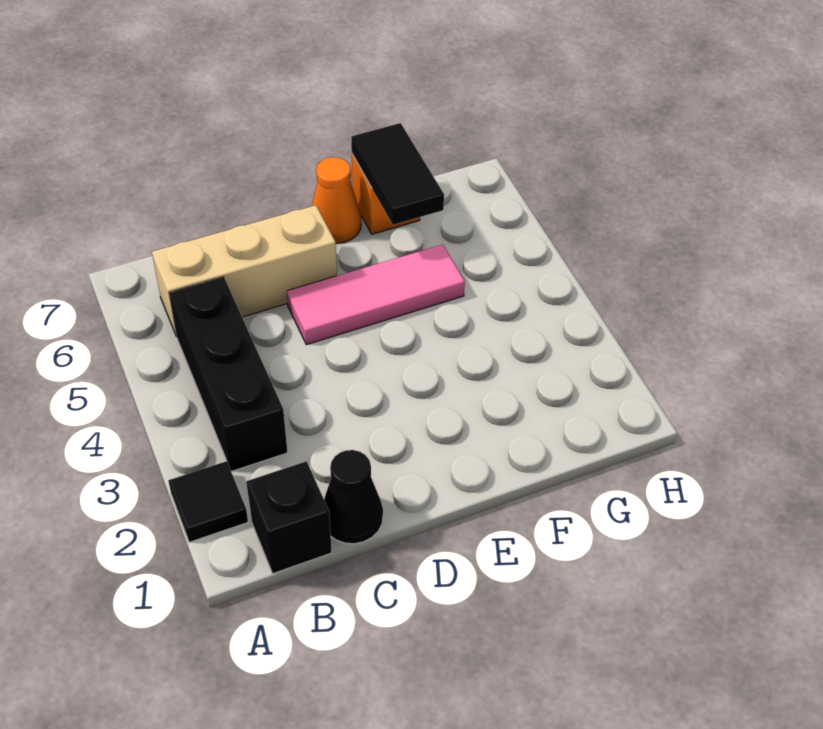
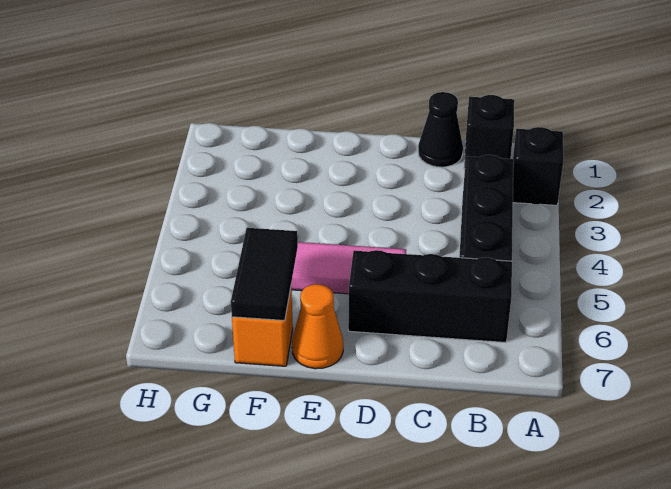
black 1x1 tile [168,461,248,542] -> black 1x1 brick [513,127,564,205]
tan 1x3 brick [152,205,337,336] -> black 1x3 brick [348,250,512,343]

